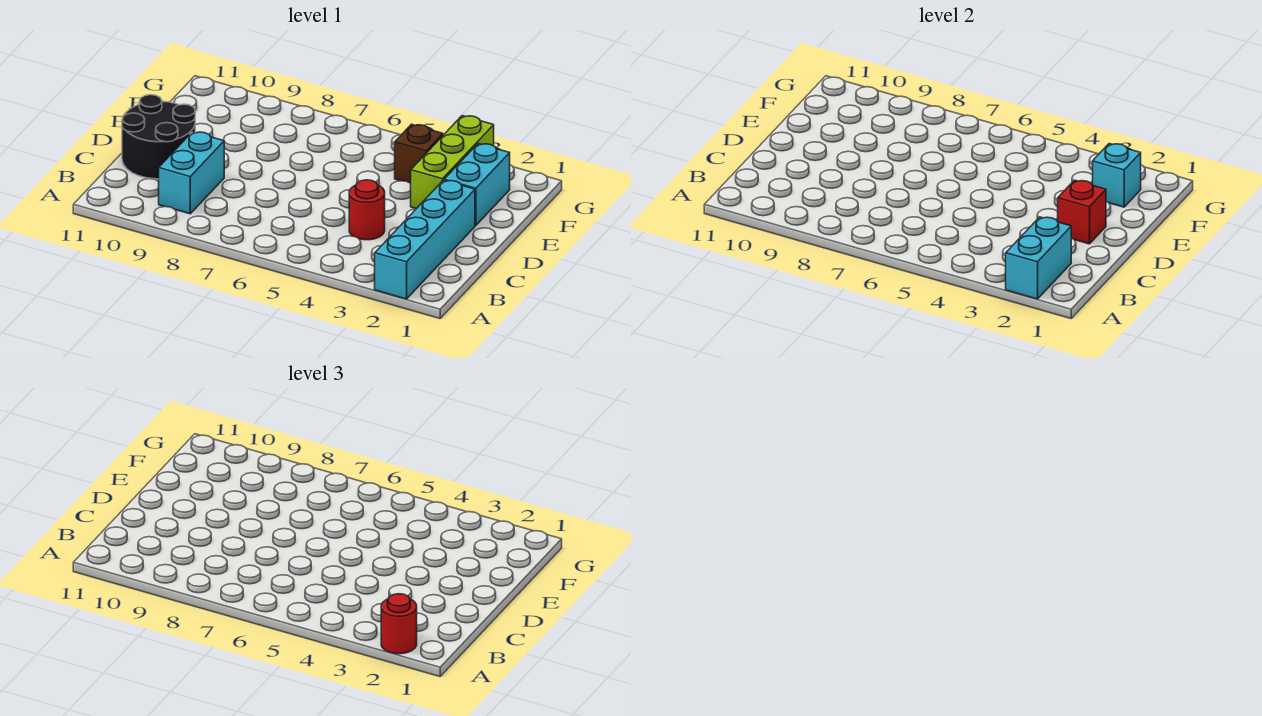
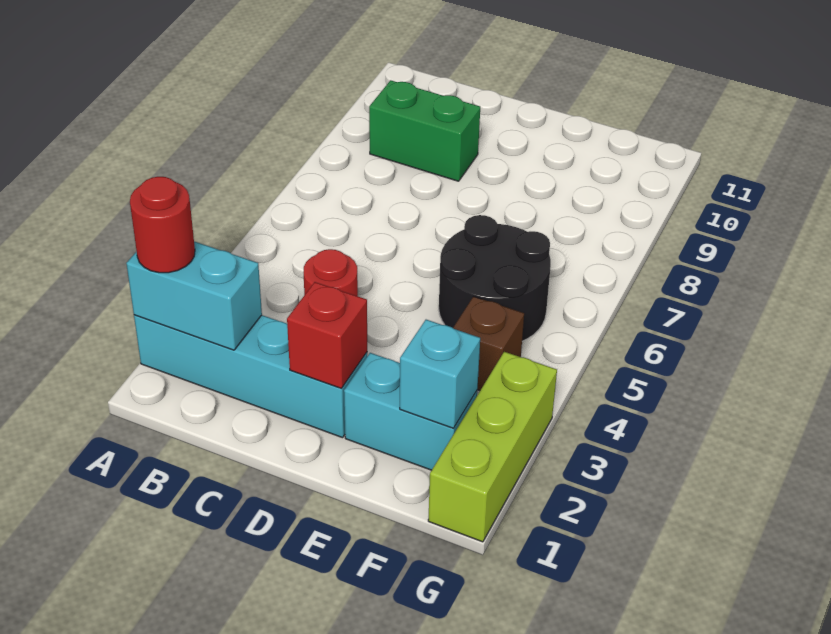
cyan 1x2 brick [159,132,224,214] -> green 1x2 brick [369,80,480,181]
black 2x2 round brick [122,95,195,179] -> black 2x2 round brick moved to [439,215,551,341]
lime 1x3 brick [411,116,494,209] -> lime 1x3 brick turned to [428,352,557,542]

